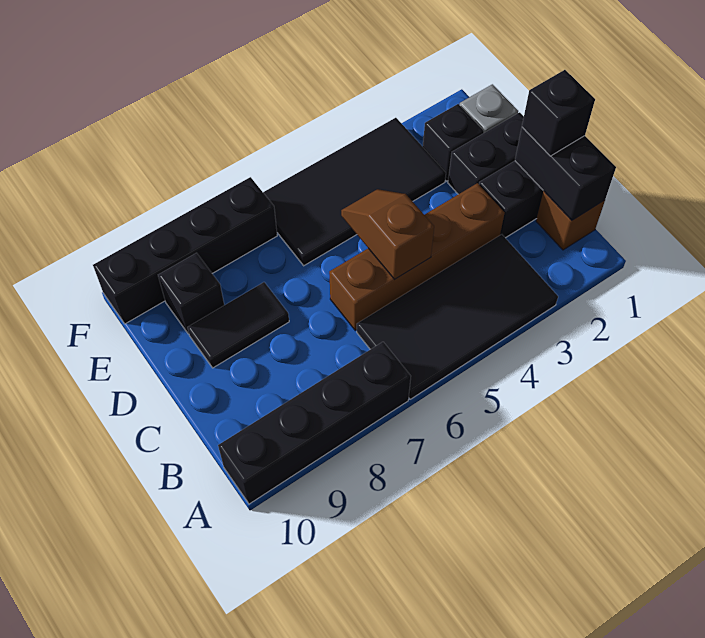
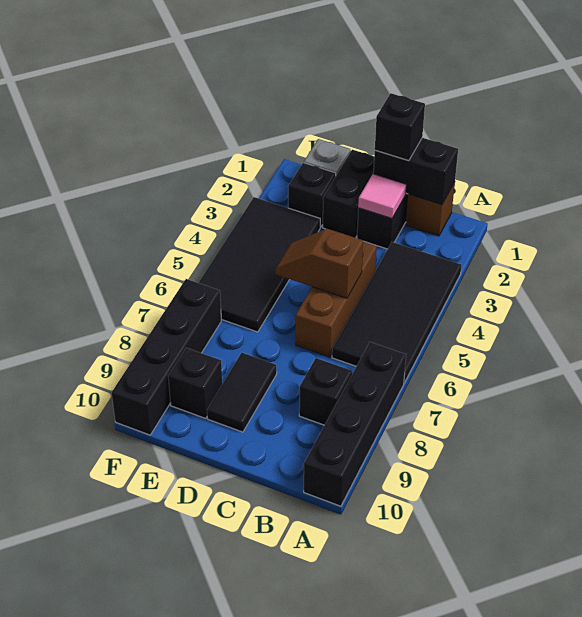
none -> black 1x1 brick [299,358,352,425]
none -> pink 1x1 tile [358,174,406,219]
brown 1x4 brick [329,183,504,330] -> brown 1x3 brick [296,242,377,357]

